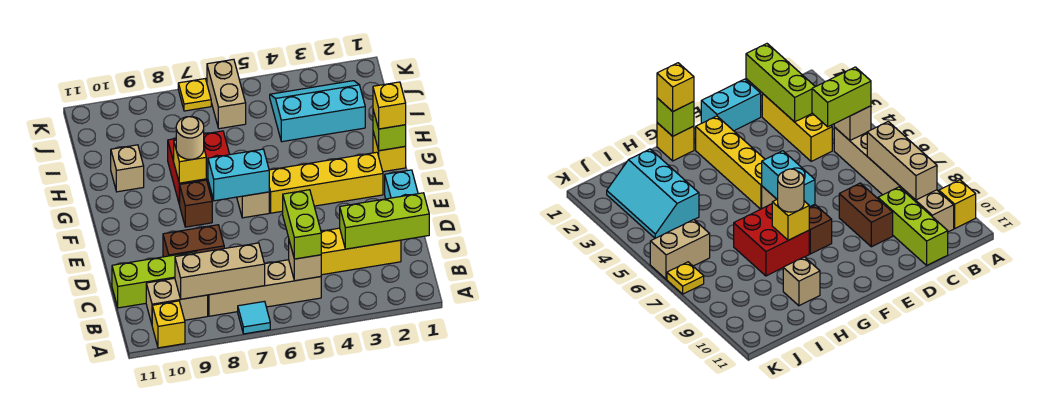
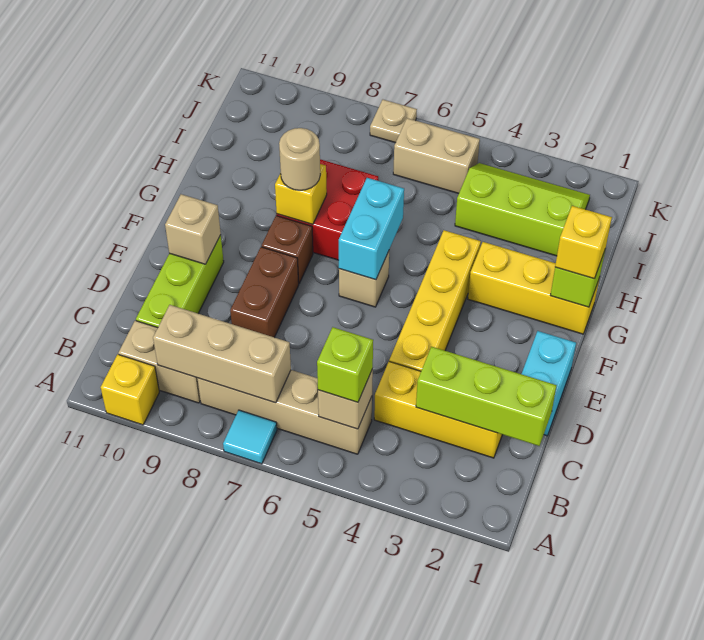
lime 1x2 brick [283,190,321,259] -> lime 1x1 brick [317,327,373,402]
lime 1x3 brick [112,252,196,308] -> lime 1x3 brick turned to [136,235,224,328]
brown 1x2 brick [163,225,224,257] -> brown 1x2 brick turned to [230,247,299,337]
yellow 1x4 brick [269,152,383,213] -> yellow 1x4 brick turned to [389,230,481,371]
cyan 1x2 brick [208,149,269,201] -> cyan 1x2 brick turned to [339,178,404,280]
yellow 1x1 brick [373,132,406,172] -> yellow 1x3 brick [468,242,599,334]
tan 1x1 brick [111,145,144,192] -> tan 1x1 brick moved to [165,194,221,264]
cyan 2x3 slope [270,81,365,142] -> lime 2x3 slope [455,163,590,256]
tan 1x2 brick [207,59,246,129] -> tan 1x2 brick turned to [393,118,480,194]
yellow 1x1 plate [178,79,211,111] -> tan 1x1 plate [370,100,417,143]

